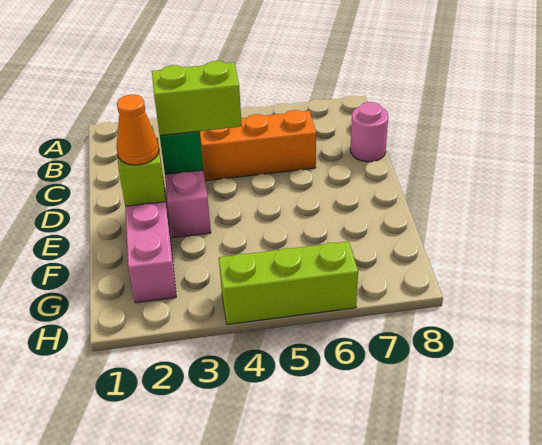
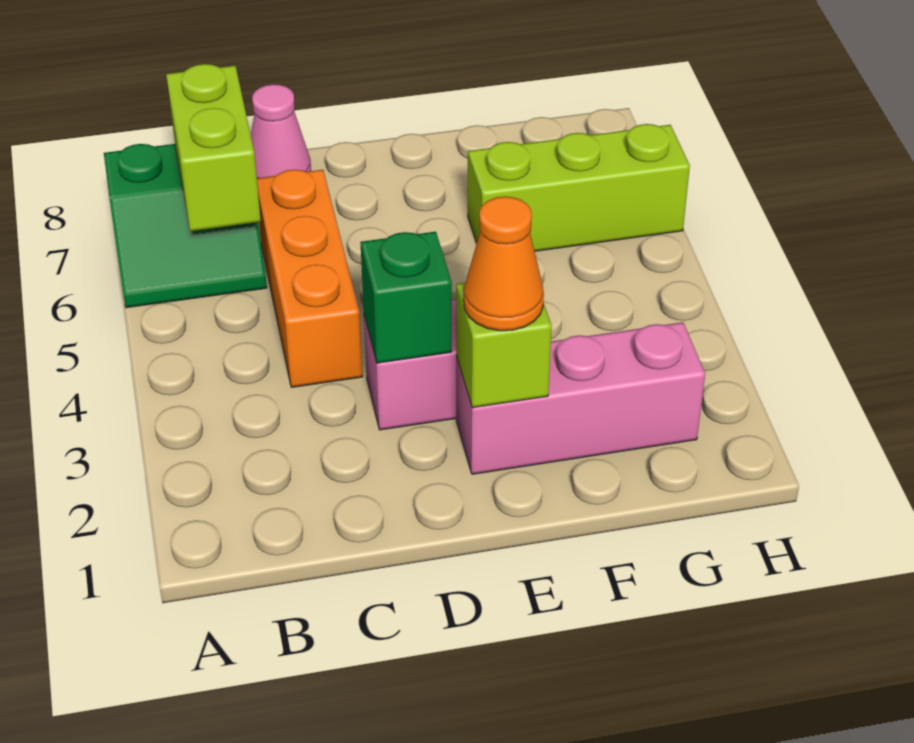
none -> green 2x2 slope [104,144,267,308]
pink 1x1 round brick [350,102,388,162] -> pink 1x1 cone [251,84,311,178]
lime 1x2 brick [152,61,242,136] -> lime 1x2 brick moved to [166,64,261,231]
lime 1x3 brick [219,241,358,324] -> lime 1x3 brick turned to [468,124,690,251]

